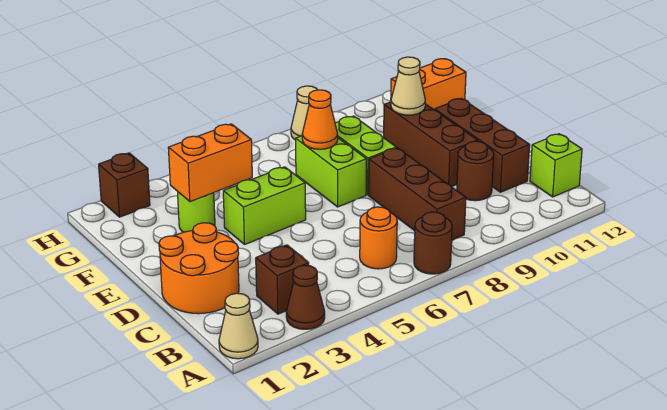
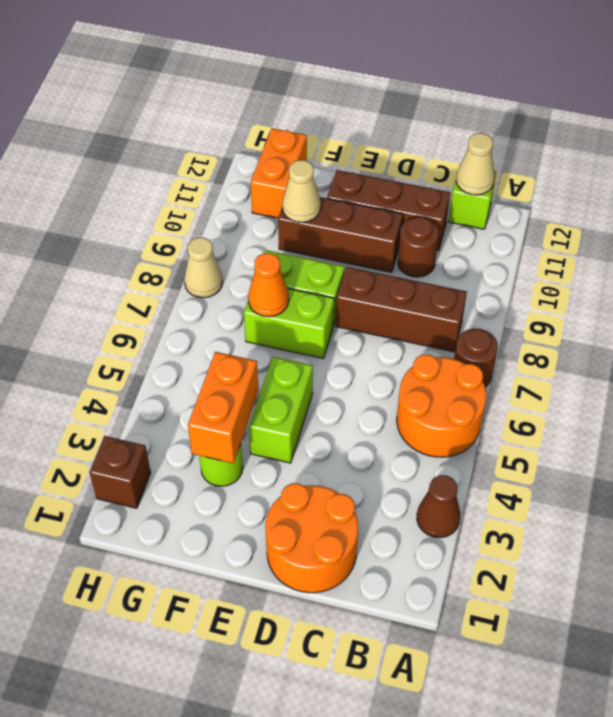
tan 1x1 cone [219,293,258,359] -> tan 1x1 cone moved to [456,133,494,195]
brown 1x1 brick [256,245,309,314] -> none
orange 1x1 round brick [360,207,397,269] -> orange 2x2 round brick [397,355,487,457]

